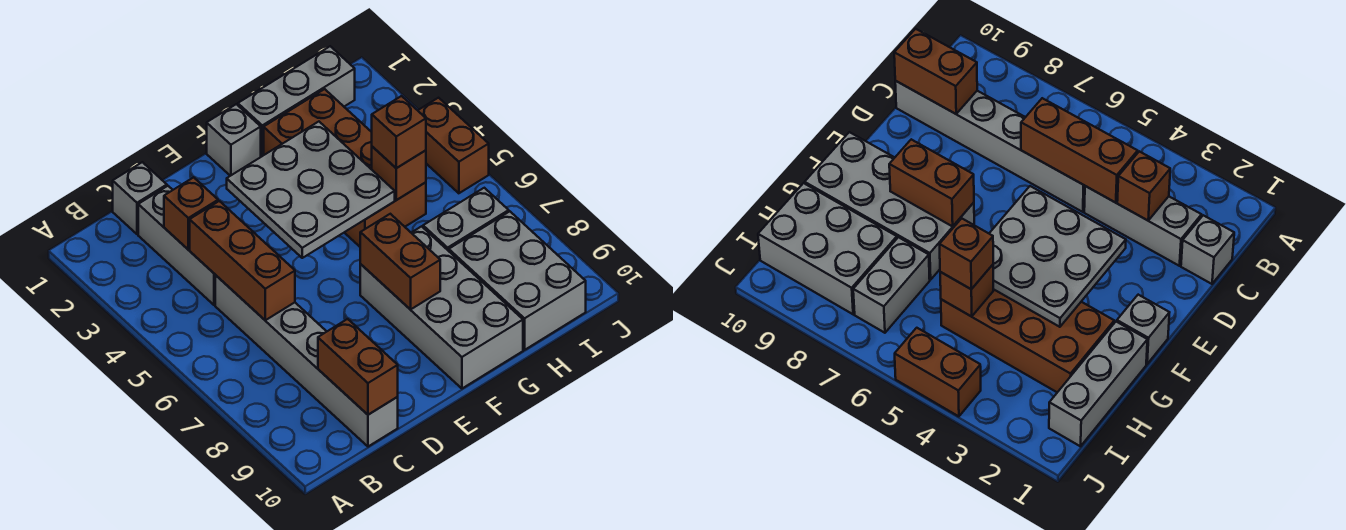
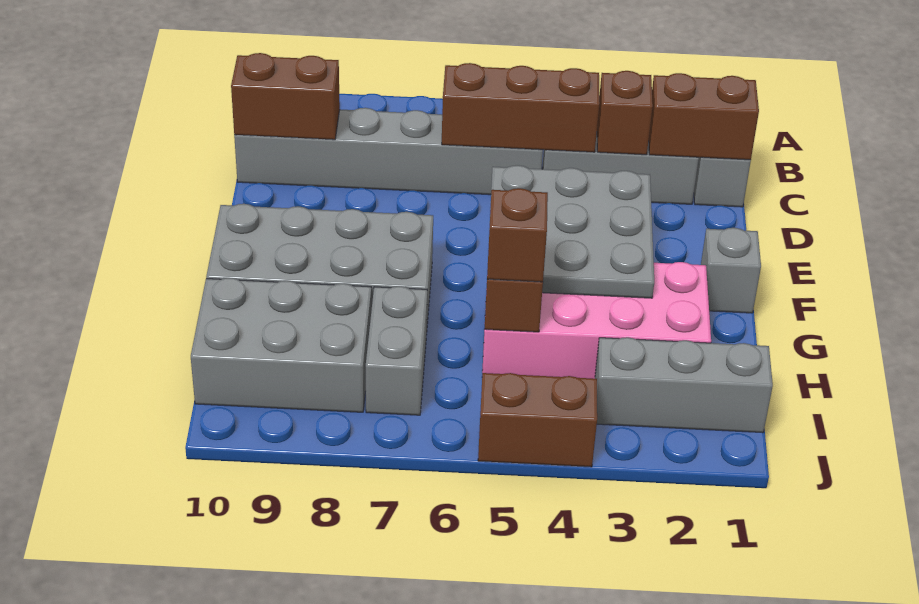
brown 1x2 brick [360,214,440,310] -> brown 1x2 brick moved to [649,73,759,160]
grey 1x3 brick [238,46,355,157] -> grey 1x3 brick turned to [595,337,773,433]
brown 2x4 brick [264,89,426,247] -> pink 2x4 brick [482,262,711,379]

